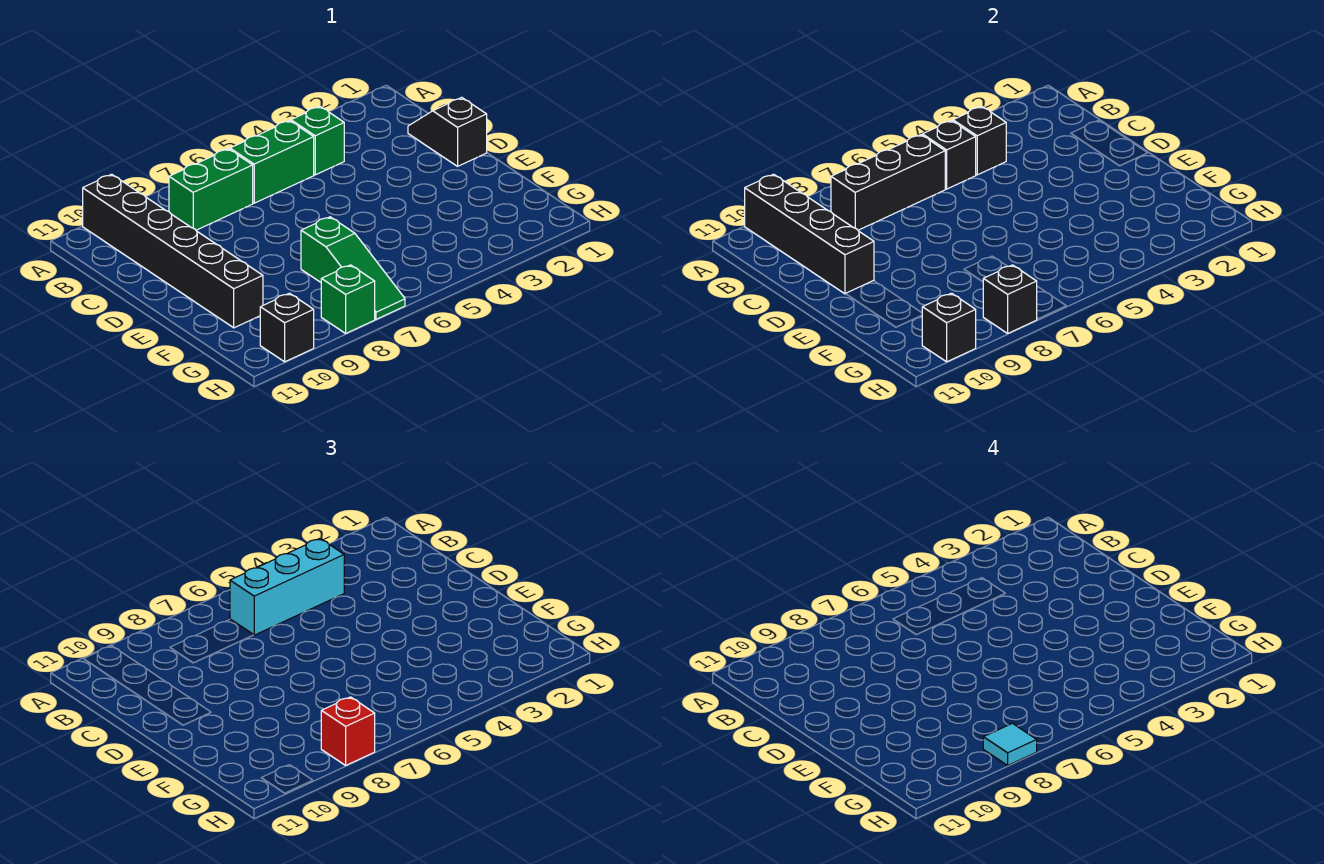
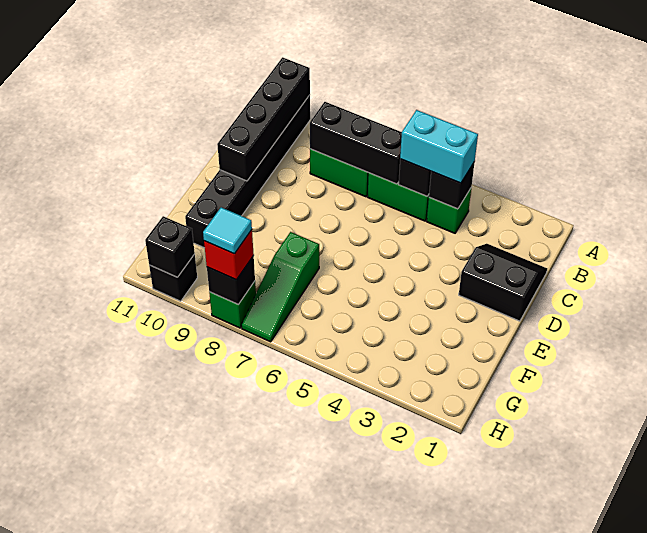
cyan 1x3 brick [230,539,344,635] -> cyan 1x2 brick [400,110,478,183]
black 1x2 slope [408,97,487,166] -> black 2x2 slope [459,244,547,321]

